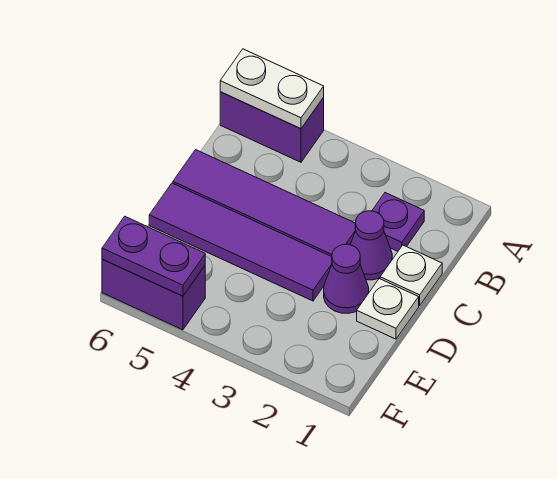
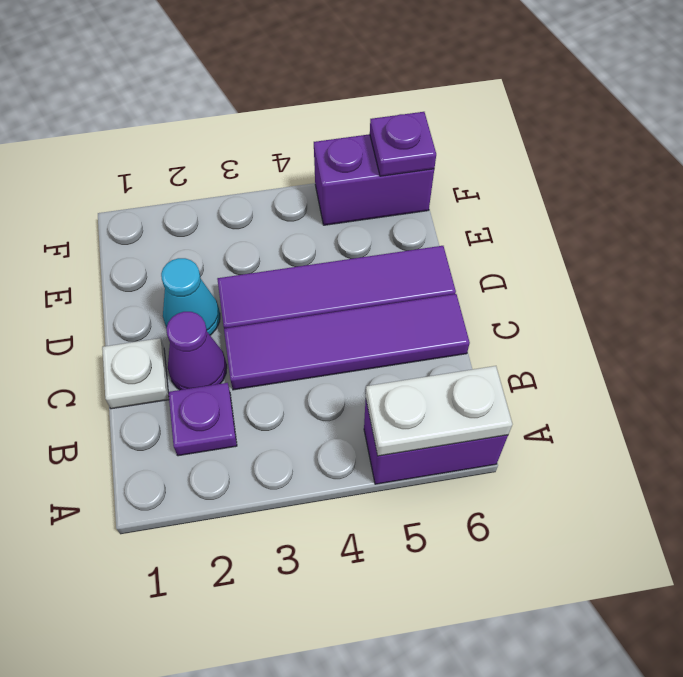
white 1x1 plate [357,278,419,339] -> none
purple 1x1 cone [324,244,369,313] -> cyan 1x1 cone [161,258,220,335]
purple 1x2 plate [102,216,205,296] -> purple 1x1 plate [370,112,436,176]

